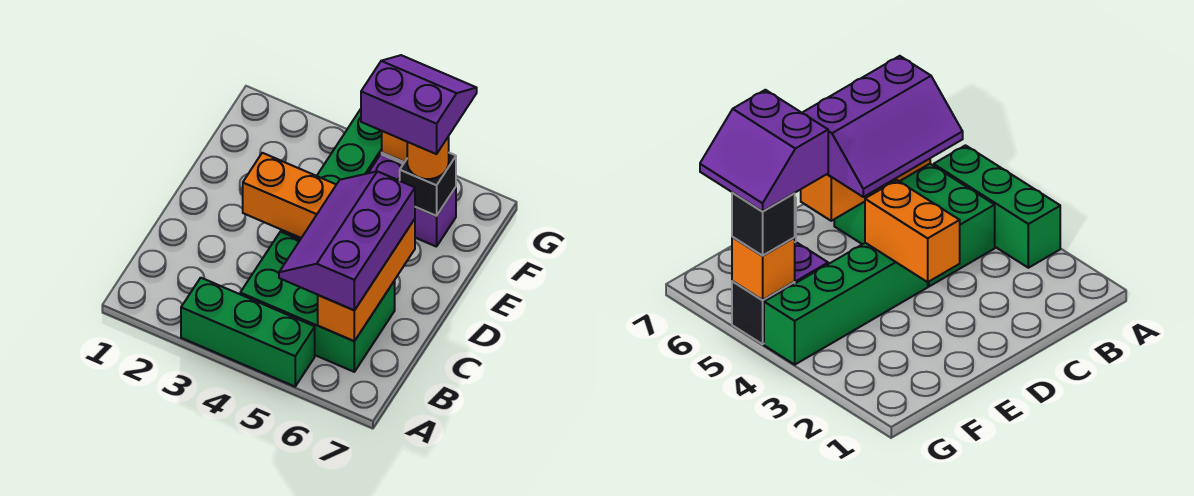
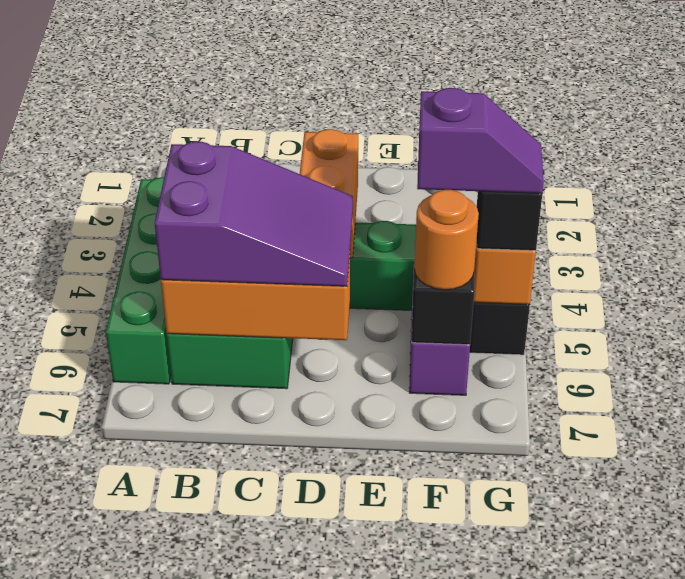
green 1x3 brick [181,278,315,387] -> green 1x4 brick [106,177,171,384]
purple 2x3 slope [279,171,415,310] -> purple 2x3 slope turned to [155,141,353,286]
purple 2x2 slope [361,55,477,154] -> purple 1x2 slope [417,88,544,193]

